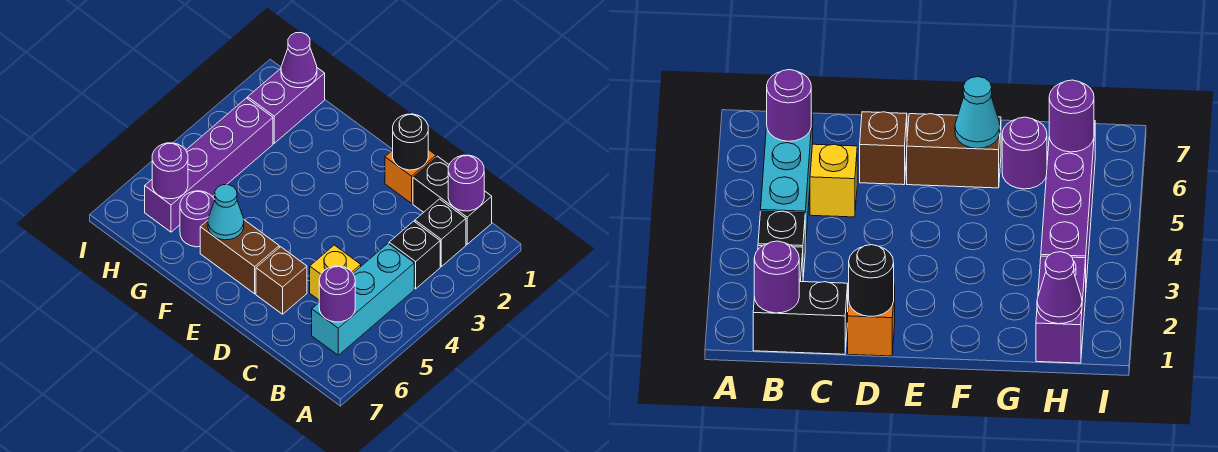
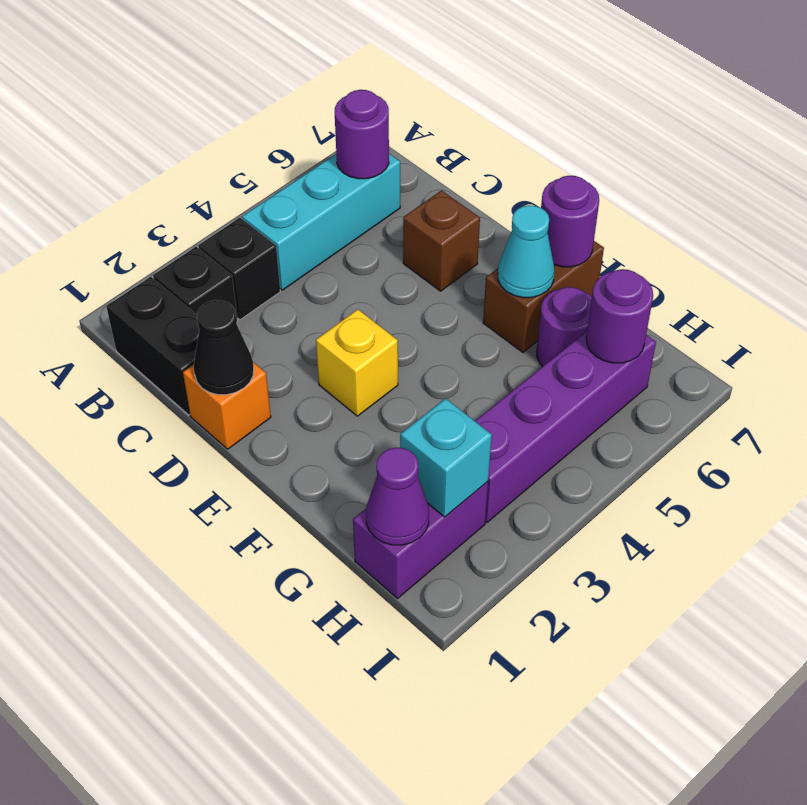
purple 1x1 round brick [448,155,484,211] -> purple 1x1 round brick moved to [541,176,599,267]
yellow 1x1 brick [310,245,361,300] -> yellow 1x1 brick moved to [316,309,398,416]
black 1x1 round brick [393,114,428,170] -> black 1x1 cone [194,300,254,395]
brown 1x2 brick [200,220,279,294] -> brown 1x2 brick turned to [483,241,604,352]
none -> cyan 1x1 brick [400,398,492,517]

